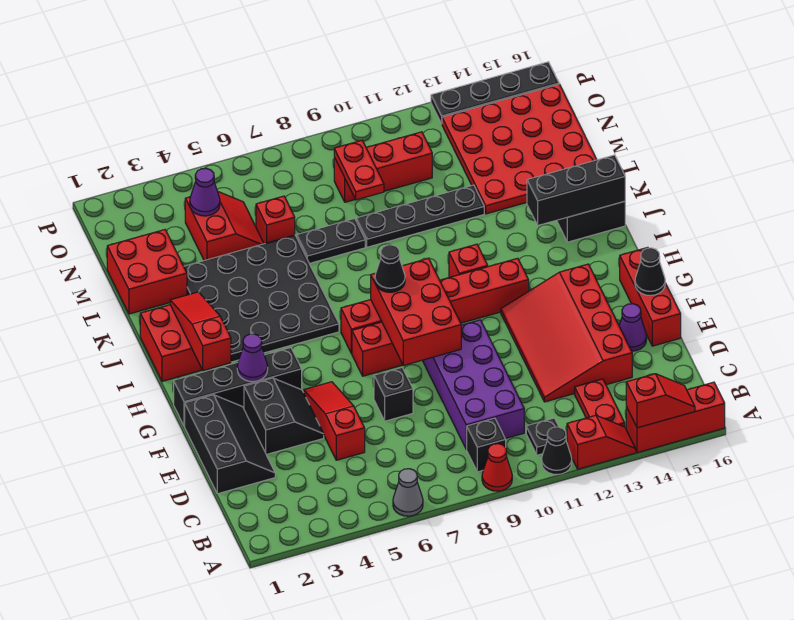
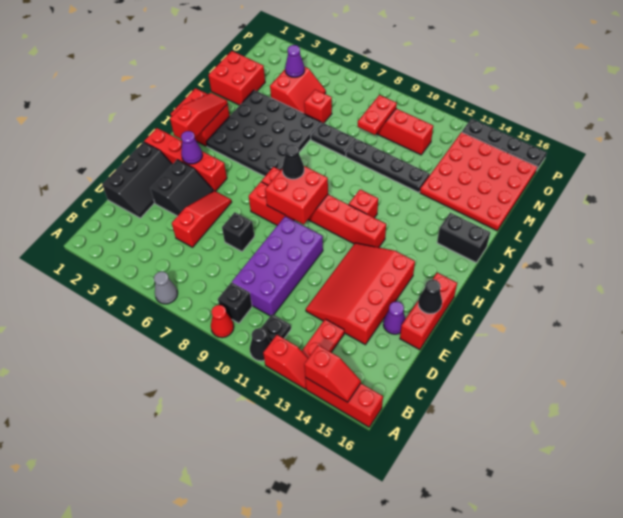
red 2x3 brick [371,258,461,365] -> red 2x2 brick [265,166,328,224]
black 1x4 brick [174,348,302,426] -> red 1x4 brick [144,128,227,191]
black 1x3 brick [527,155,625,225] -> none

